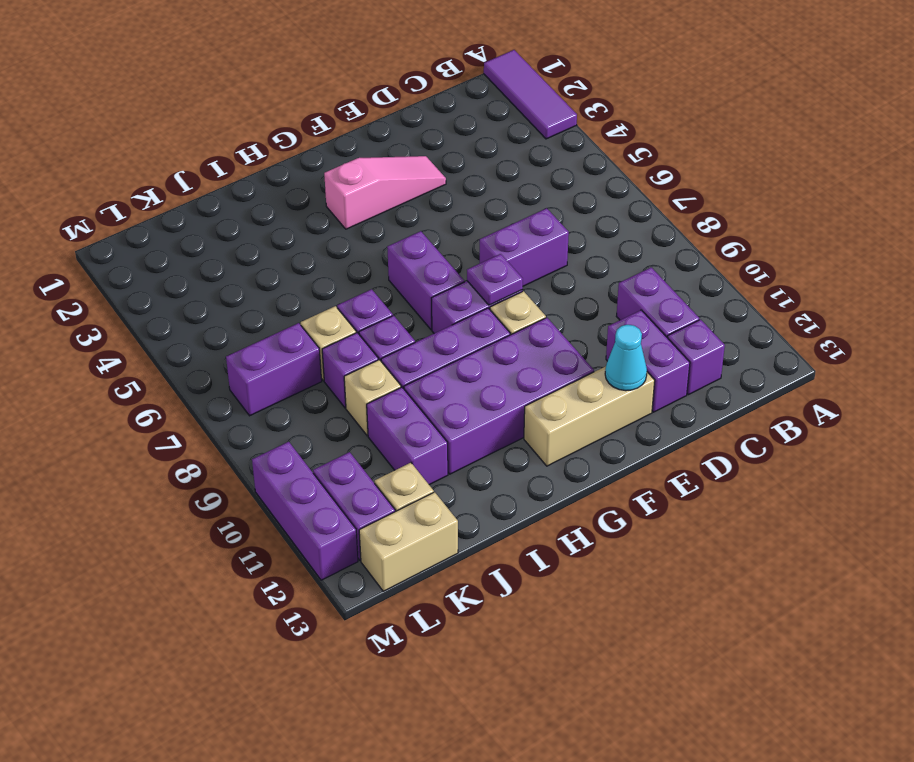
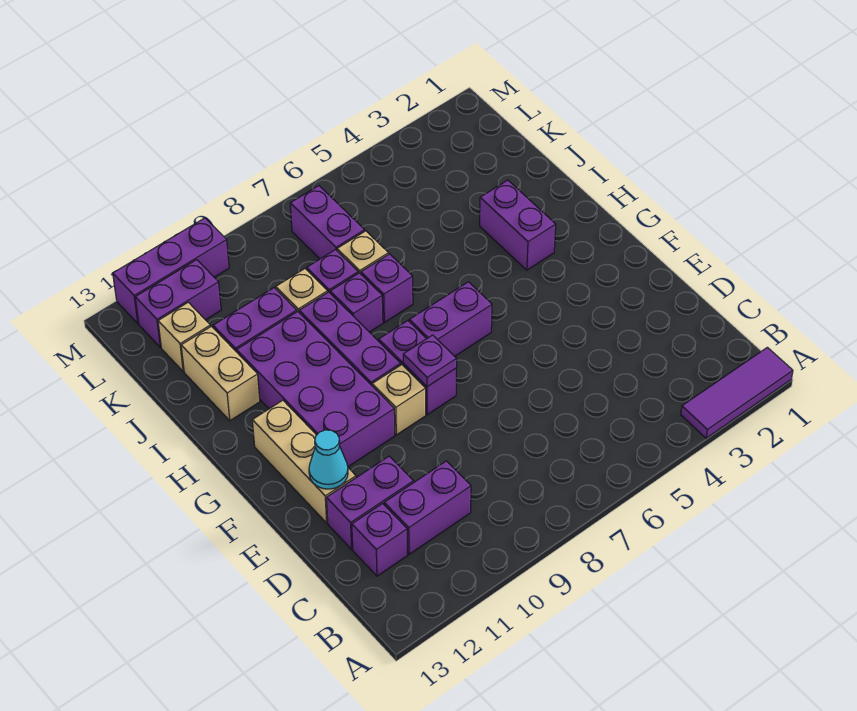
purple 1x2 brick [480,208,569,286] -> purple 1x2 brick moved to [480,180,556,270]
pink 1x3 slope [324,156,446,229] -> none
tan 1x2 brick [359,492,458,591] -> tan 1x2 brick moved to [181,326,260,421]

